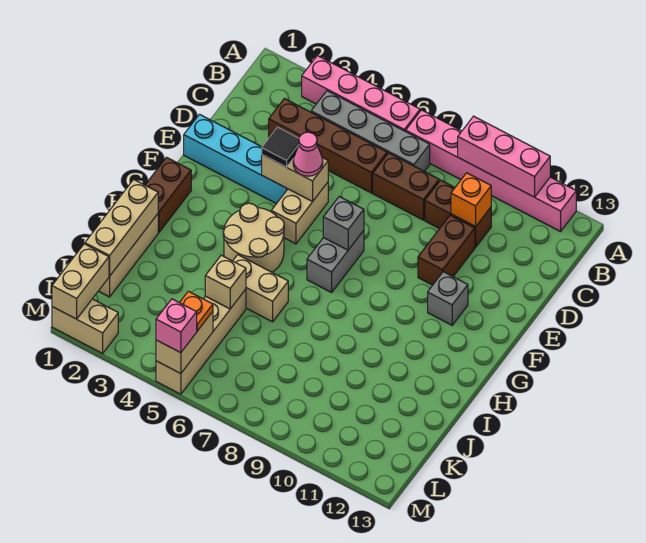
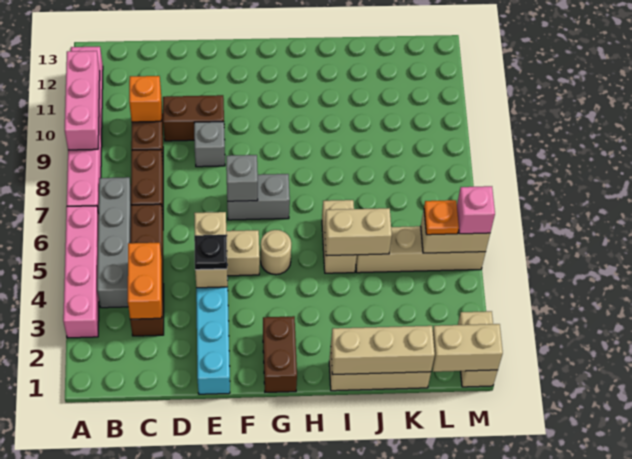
none -> orange 1x2 brick [128,243,162,319]
black 1x1 tile [262,127,299,167] -> black 1x1 plate [194,235,227,270]
pink 1x1 cone [293,132,323,176] -> none
grey 1x1 brick [428,272,468,325] -> grey 1x1 brick moved to [194,122,225,167]
brown 1x2 brick [145,157,191,232] -> brown 1x2 brick turned to [263,316,297,392]
tan 2x2 round brick [223,203,284,272] -> tan 1x1 round brick [261,230,291,275]
tan 1x1 brick [205,255,246,309] -> tan 1x2 brick [325,208,392,256]

